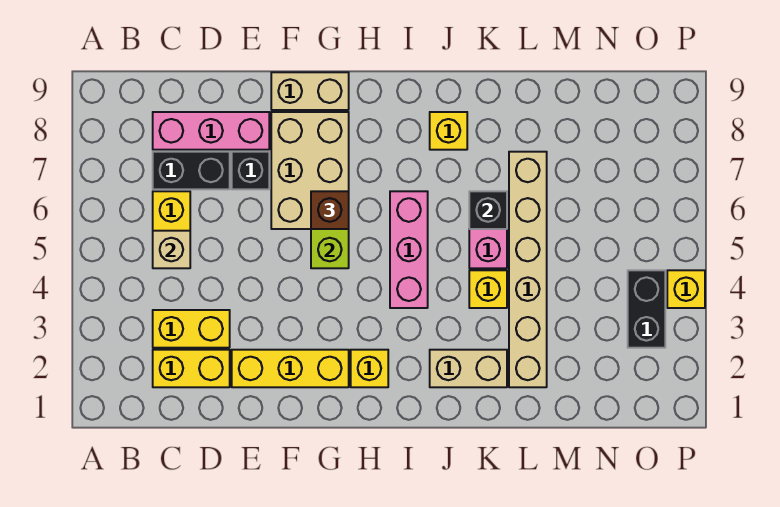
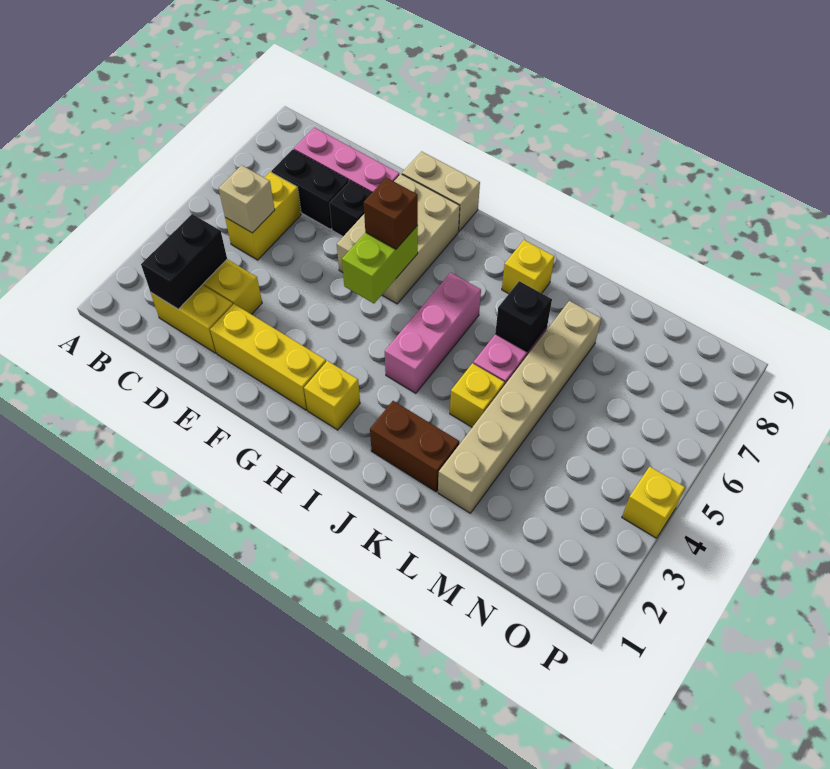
tan 1x2 brick [430,350,507,387] -> brown 1x2 brick [370,401,459,492]
black 1x2 brick [628,270,665,348] -> black 1x2 brick moved to [141,214,227,309]

